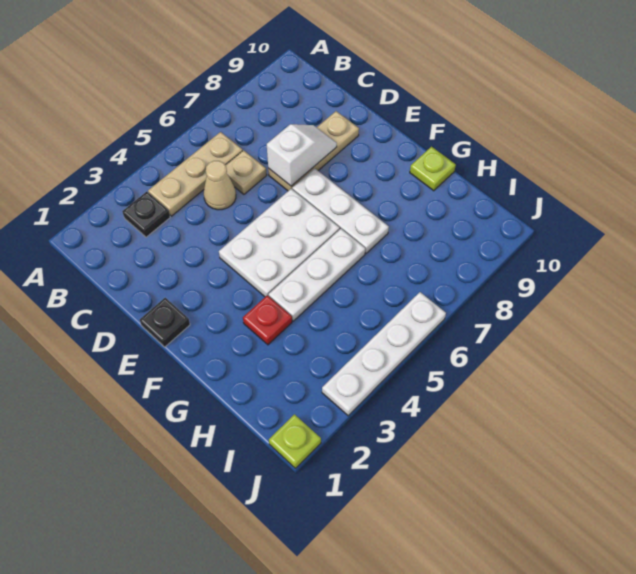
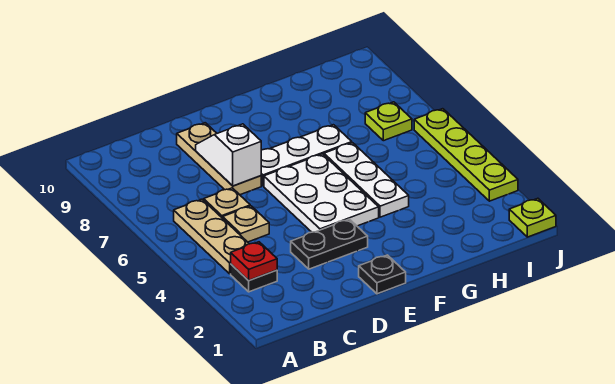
tan 1x1 cone [204,161,236,210] -> tan 1x1 plate [223,206,269,242]
none -> black 1x2 plate [291,219,368,269]
red 1x1 plate [243,295,292,345] -> red 1x1 plate moved to [231,242,277,281]
lime 1x1 plate [410,147,456,191] -> lime 1x1 plate moved to [365,102,412,141]
white 1x4 plate [322,292,446,416] -> lime 1x4 plate [414,109,518,201]

